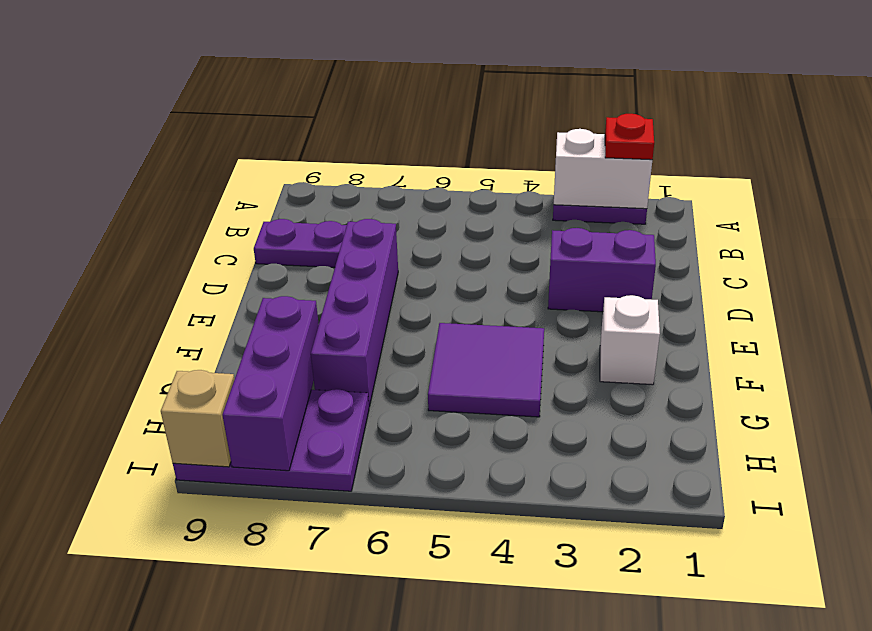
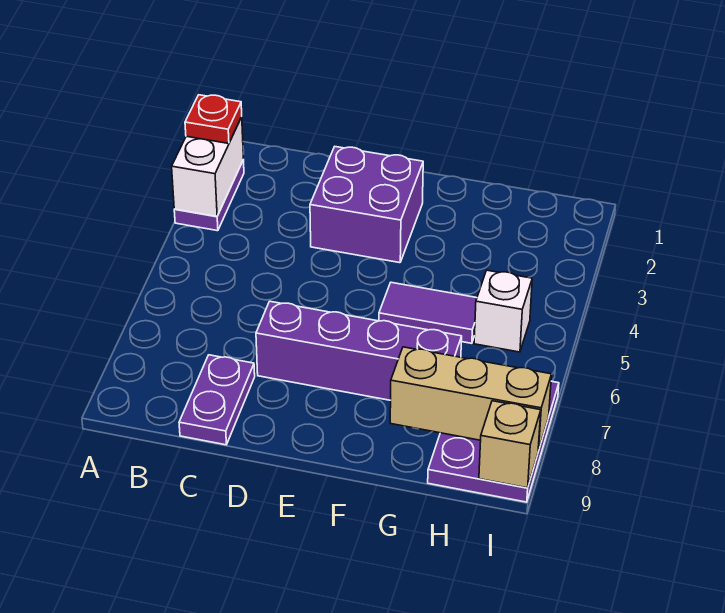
purple 1x2 brick [548,228,656,312] -> purple 2x2 brick [310,147,423,263]
white 1x1 brick [600,295,660,385] -> white 1x1 brick moved to [474,270,532,352]
purple 2x2 tile [428,323,544,417] -> purple 1x2 tile [379,282,477,343]
purple 1x3 brick [222,296,319,471] -> tan 1x3 brick [390,347,552,451]

